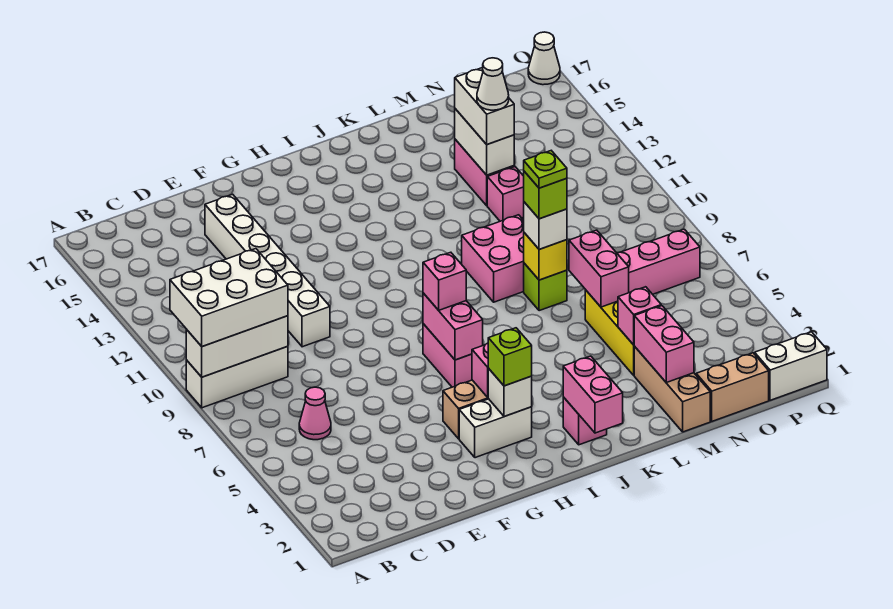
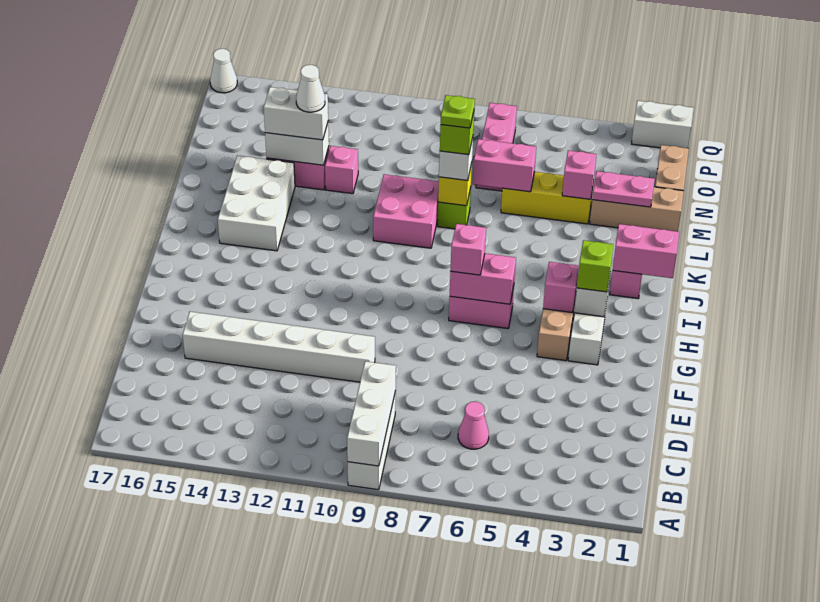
white 2x3 brick [170,249,288,347] -> white 2x3 brick moved to [218,156,295,251]
pink 1x2 brick [634,306,694,383] -> pink 1x2 plate [592,171,655,207]
white 1x2 brick [755,332,827,400] -> white 1x2 brick turned to [632,101,694,148]

